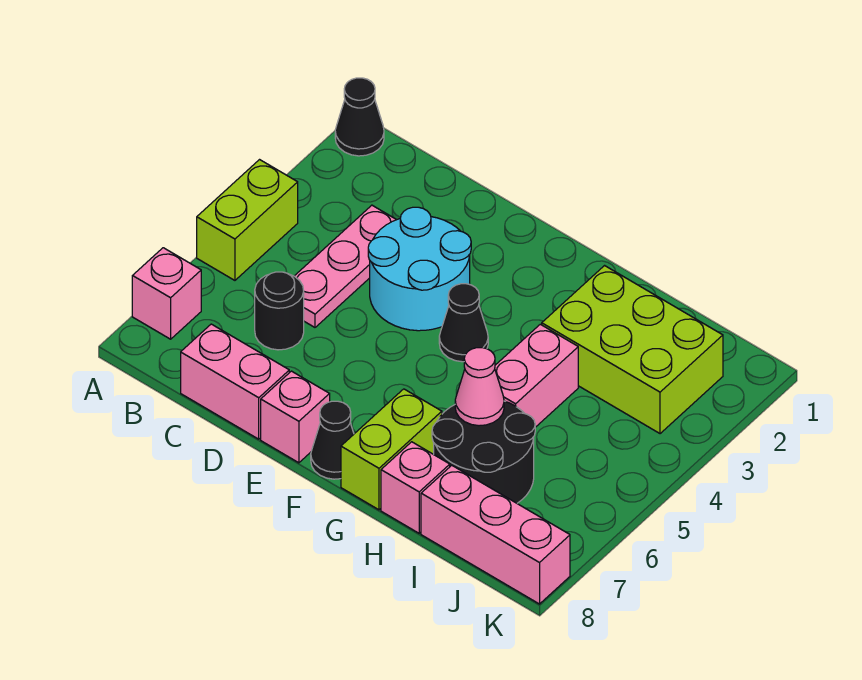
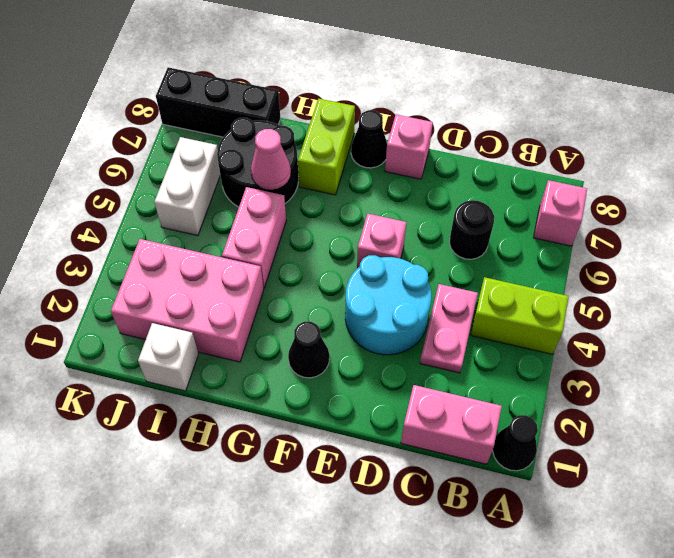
lime 1x2 brick [197,160,298,280] -> lime 1x2 brick turned to [471,277,569,354]
pink 1x3 plate [295,205,396,327] -> pink 1x2 plate [420,284,478,373]
pink 1x2 brick [181,324,289,439] -> pink 1x2 brick moved to [401,385,502,464]
black 1x1 cone [439,284,488,362] -> black 1x1 cone moved to [288,322,329,378]
lime 2x3 brick [542,266,723,434] -> pink 2x3 brick [111,239,264,362]
pink 1x1 brick [381,442,450,533] -> pink 1x1 brick moved to [357,214,406,268]
none -> white 1x1 brick [138,323,199,391]
pink 1x3 brick [421,465,570,604] -> black 1x3 brick [156,67,281,137]
none -> white 1x2 brick [154,137,220,236]

